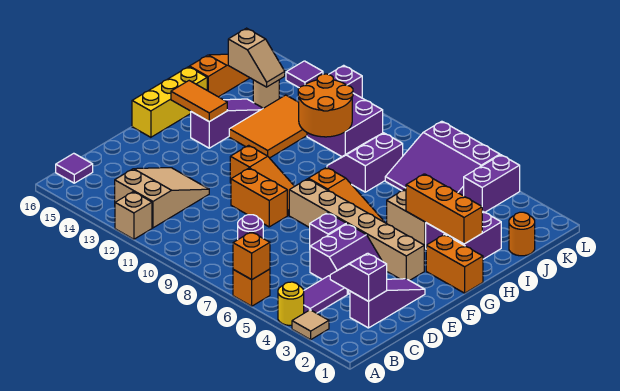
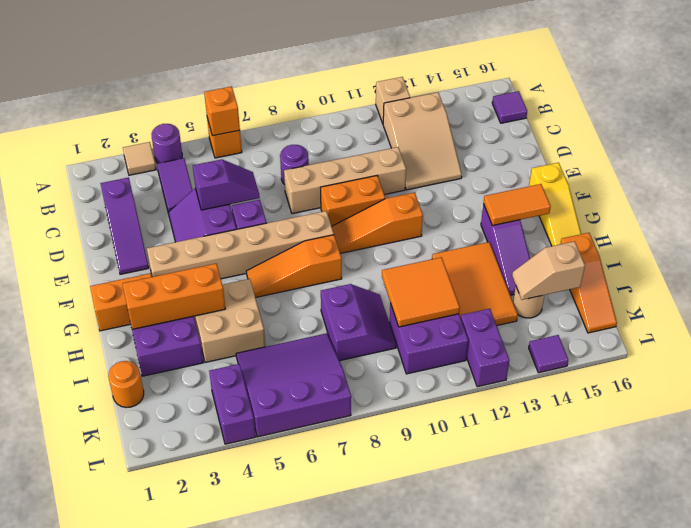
yellow 1x1 round brick [278,282,304,326] -> purple 1x1 round brick [151,124,182,163]
purple 1x2 slope [330,253,387,301] -> purple 1x2 slope moved to [193,159,260,210]
none -> tan 1x4 brick [284,147,406,214]
yellow 1x3 brick [132,67,207,137] -> yellow 1x3 slope [529,163,581,246]
orange 2x2 round brick [298,74,353,137] -> orange 2x2 tile [382,257,460,327]

